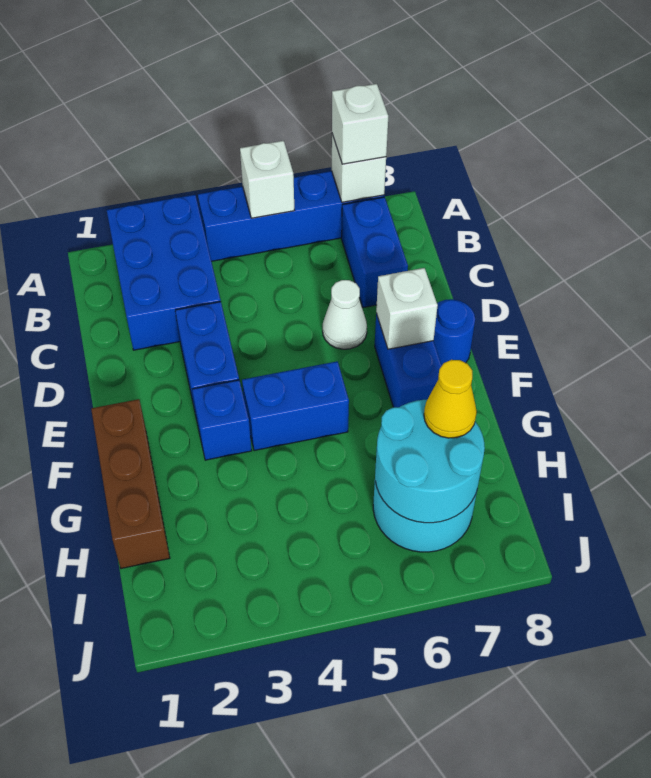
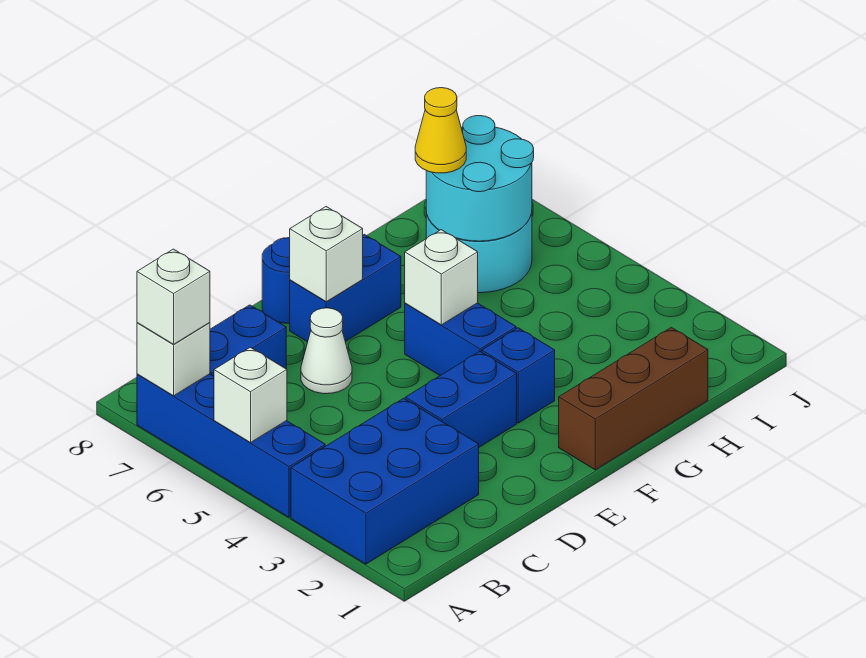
none -> white 1x1 brick [405,230,478,325]

